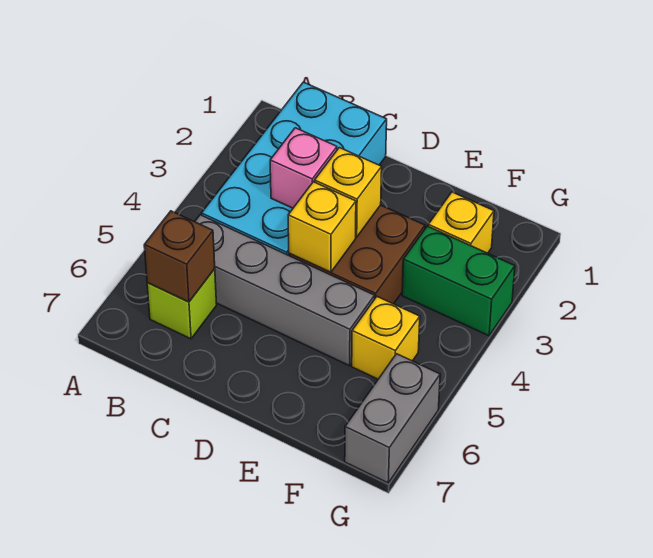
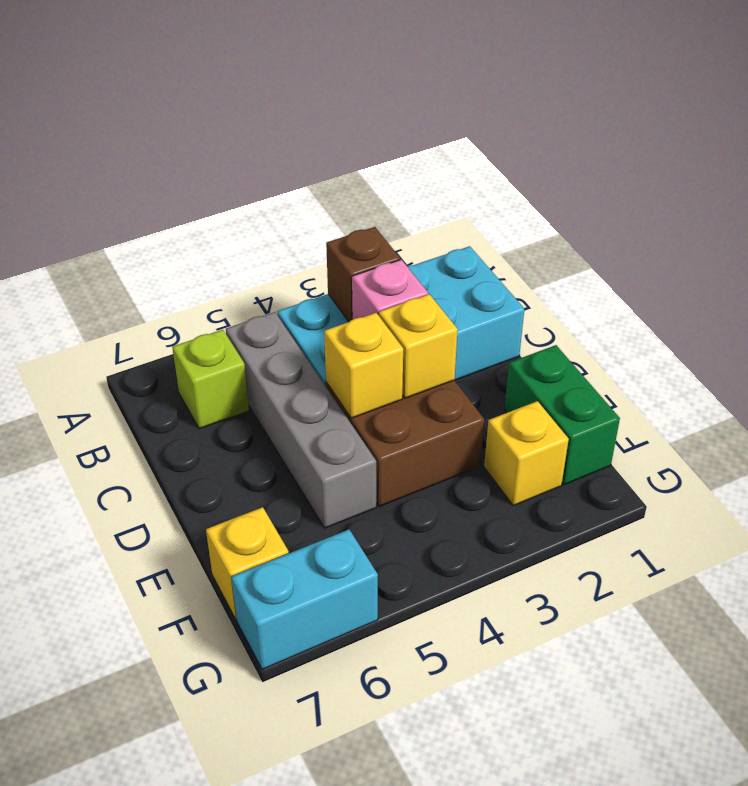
brown 1x1 brick [144,211,215,302] -> brown 1x1 brick moved to [326,227,400,322]
green 1x2 brick [402,226,515,336] -> green 1x2 brick moved to [504,345,620,485]
yellow 1x1 brick [352,297,420,379] -> yellow 1x1 brick moved to [206,507,289,620]
grey 1x2 brick [345,354,440,483] -> cyan 1x2 brick [231,530,378,670]

